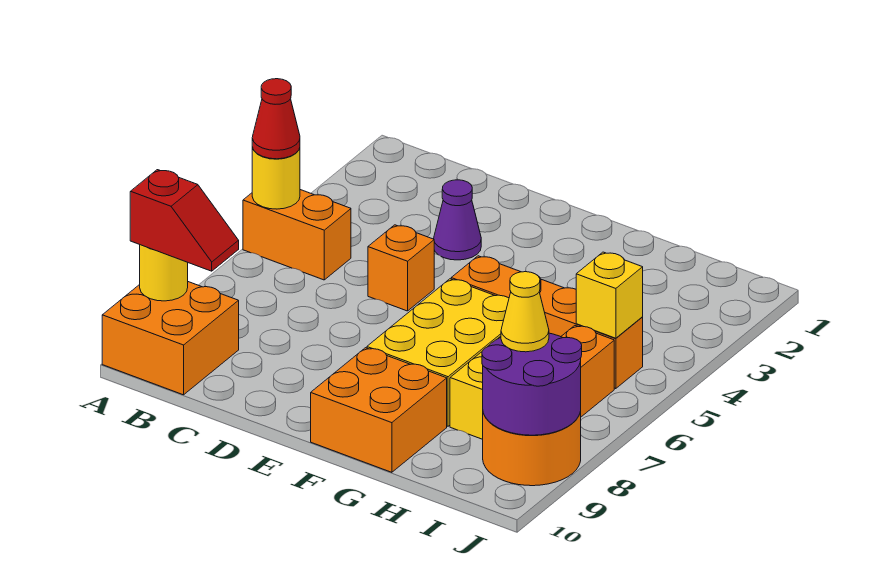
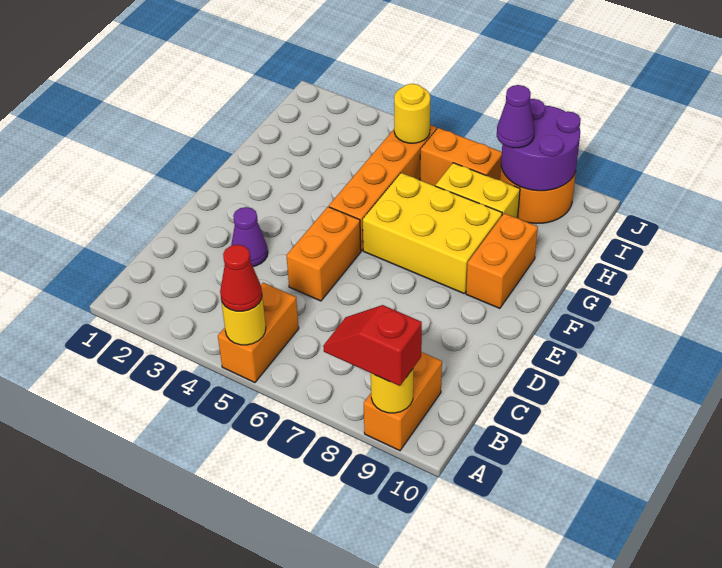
orange 2x2 brick [102,282,239,395] -> orange 1x2 brick [364,352,442,451]
red 1x2 slope [130,170,239,271] -> red 1x2 slope turned to [323,305,422,386]
orange 1x1 brick [368,225,434,311] -> orange 1x2 brick [286,207,361,301]
orange 2x2 brick [311,348,447,472] -> orange 1x2 brick [466,213,538,308]
yellow 1x1 brick [576,252,643,338] -> yellow 1x1 round brick [394,84,430,143]
yellow 1x1 cone [501,272,549,352] -> purple 1x1 cone [497,85,534,148]

